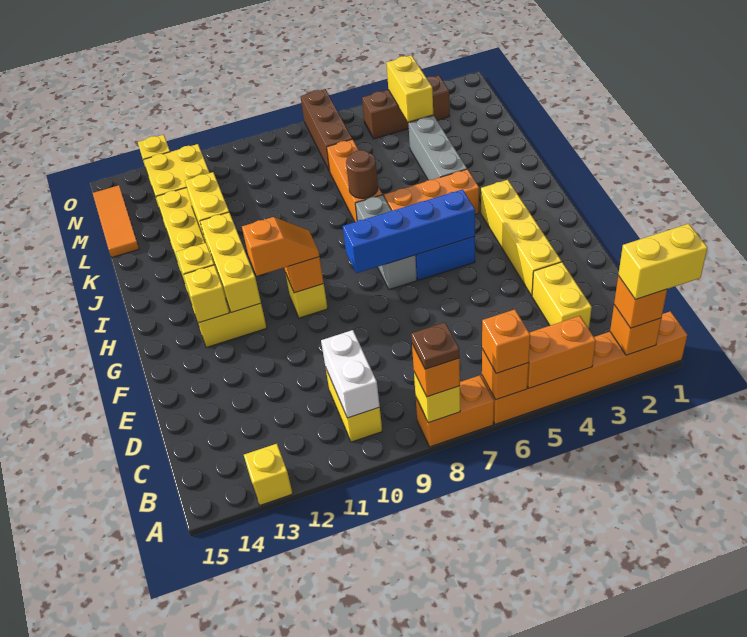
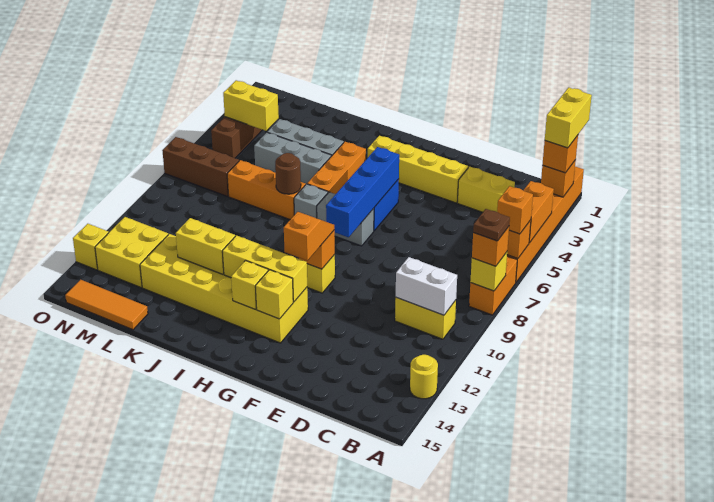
yellow 1x1 brick [244,444,293,505] -> yellow 1x1 round brick [410,355,438,399]
none -> grey 1x3 brick [254,133,331,184]

